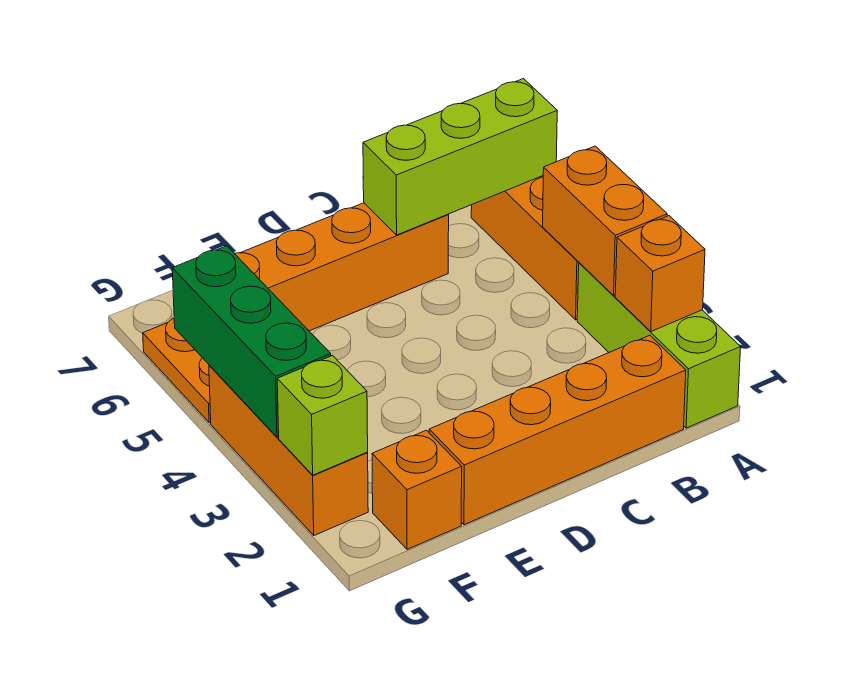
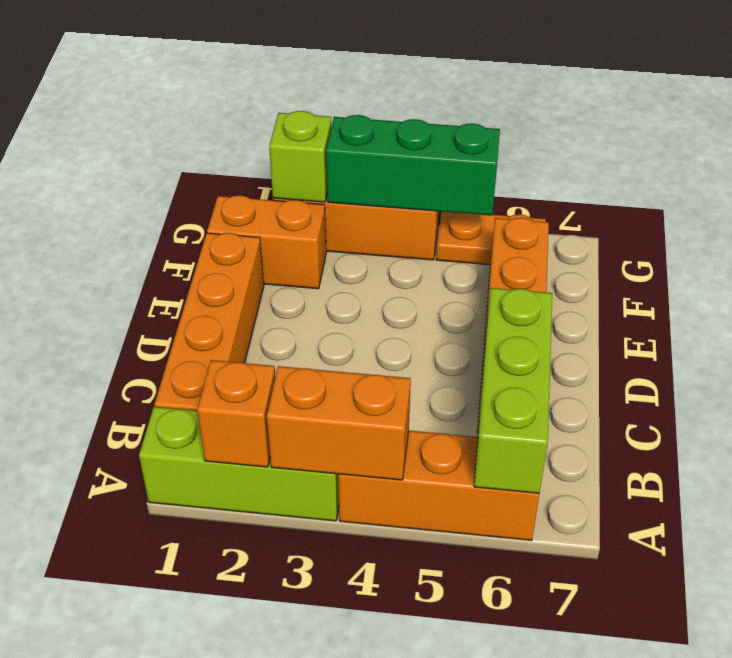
orange 1x1 brick [372,430,462,549] -> orange 1x2 brick [207,195,326,289]

